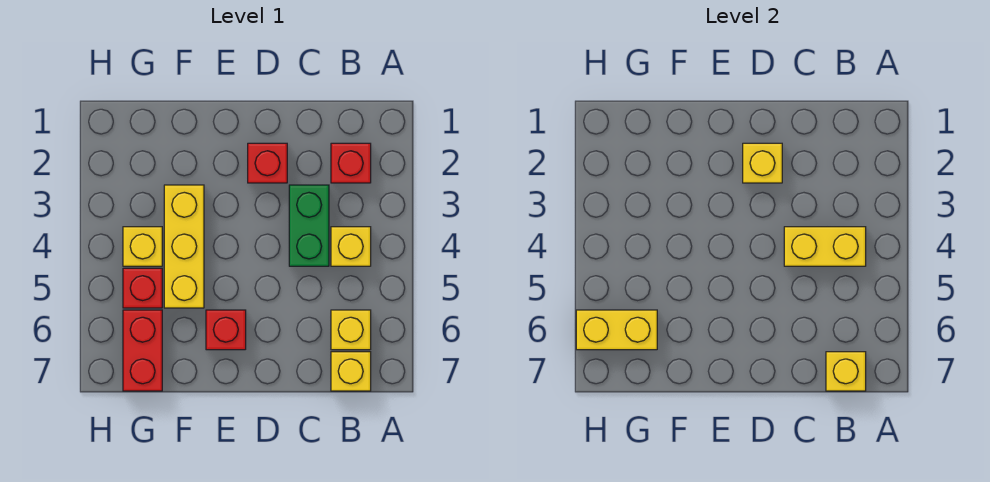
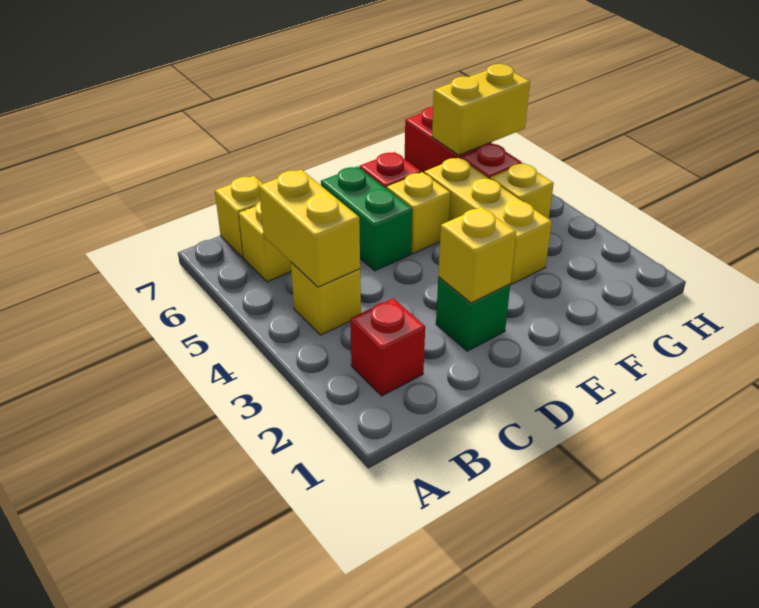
yellow 1x2 brick [784,227,866,266] -> yellow 1x2 brick turned to [259,170,360,287]
yellow 1x1 brick [826,352,866,391] -> yellow 1x1 brick moved to [387,172,450,254]
green 1x2 brick [289,185,329,266] -> green 1x2 brick moved to [321,167,412,271]
red 1x1 brick [248,143,287,183] -> green 1x1 brick [436,277,510,351]

